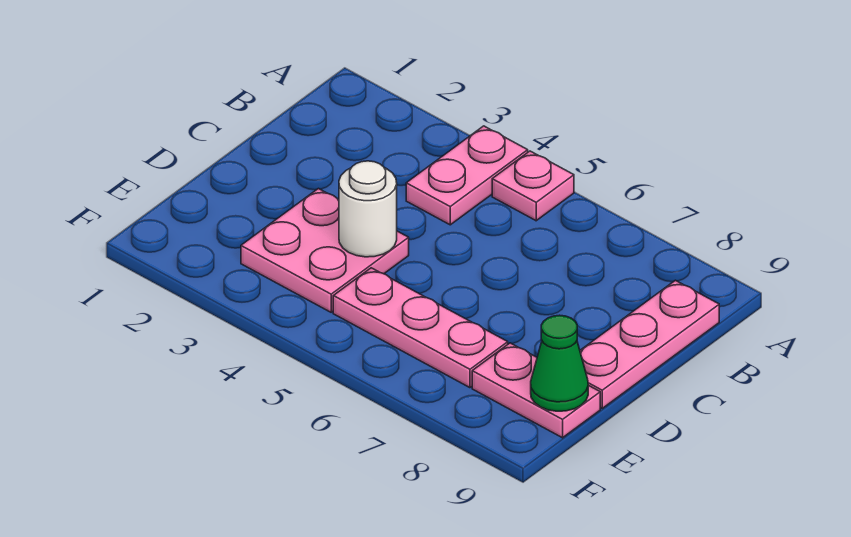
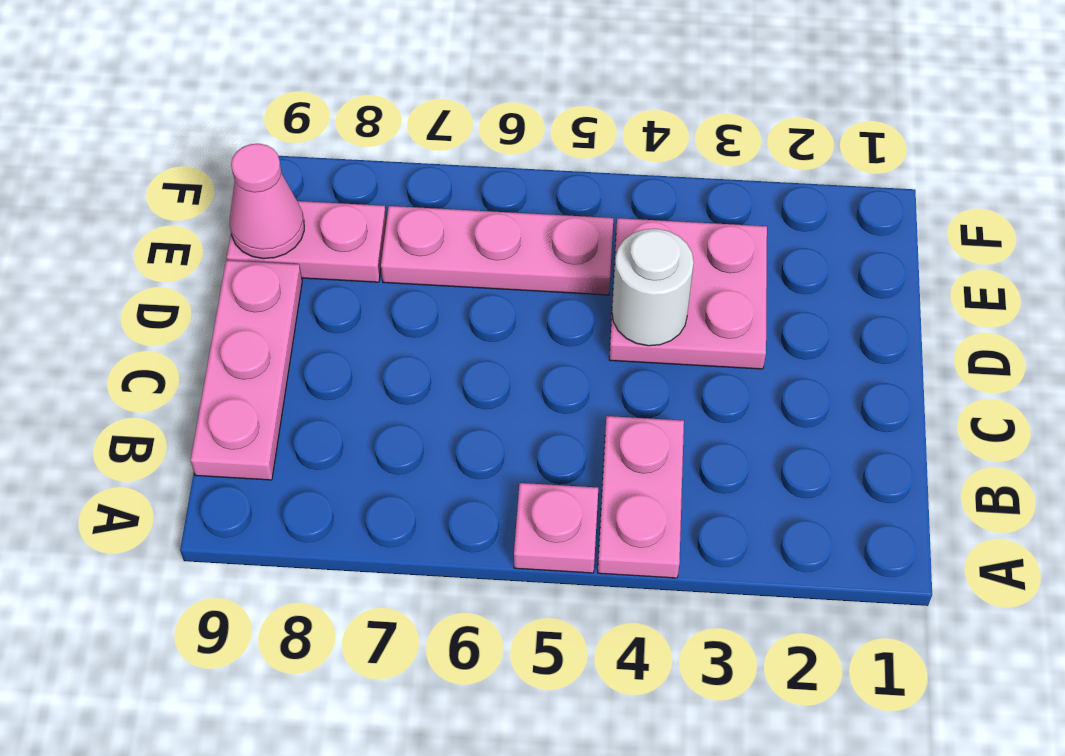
green 1x1 cone [531,315,588,411] -> pink 1x1 cone [230,144,304,259]

